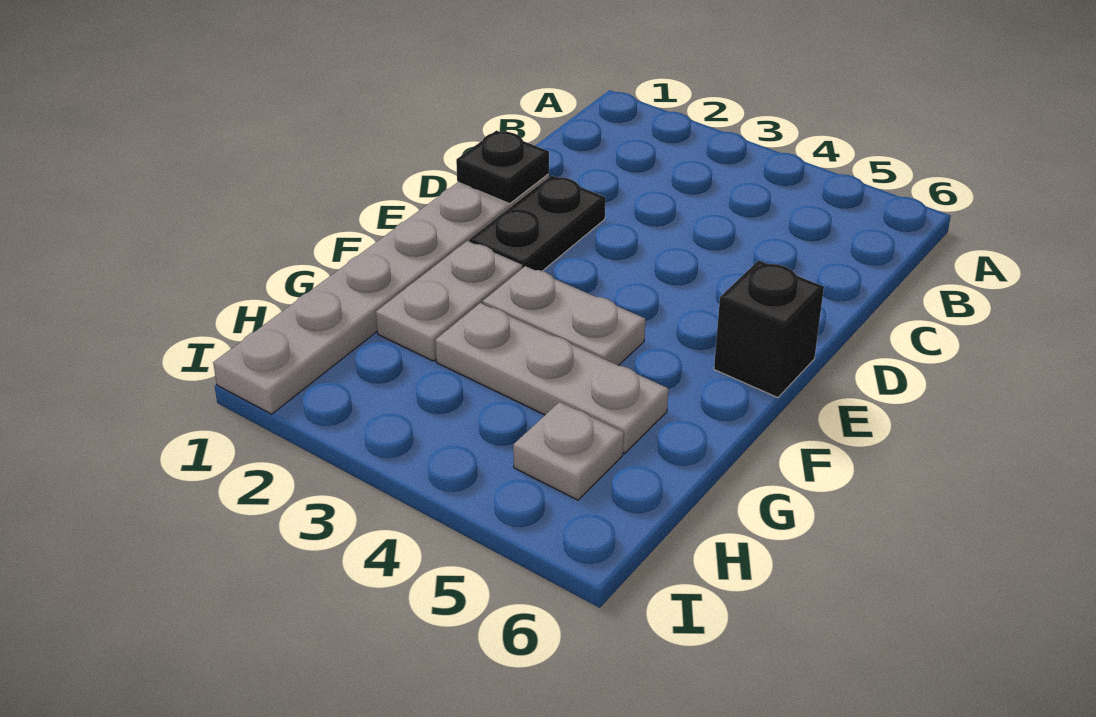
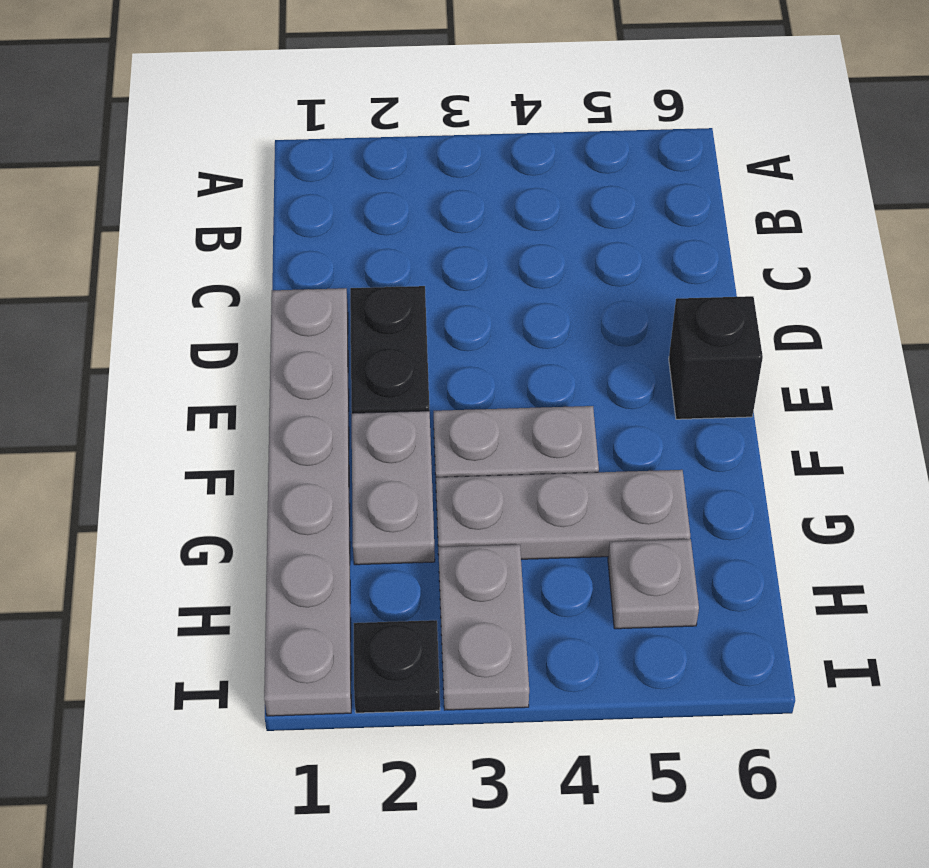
black 1x1 plate [456,131,549,204] -> black 1x1 plate moved to [354,620,440,713]
none -> grey 1x2 plate [439,545,529,710]

